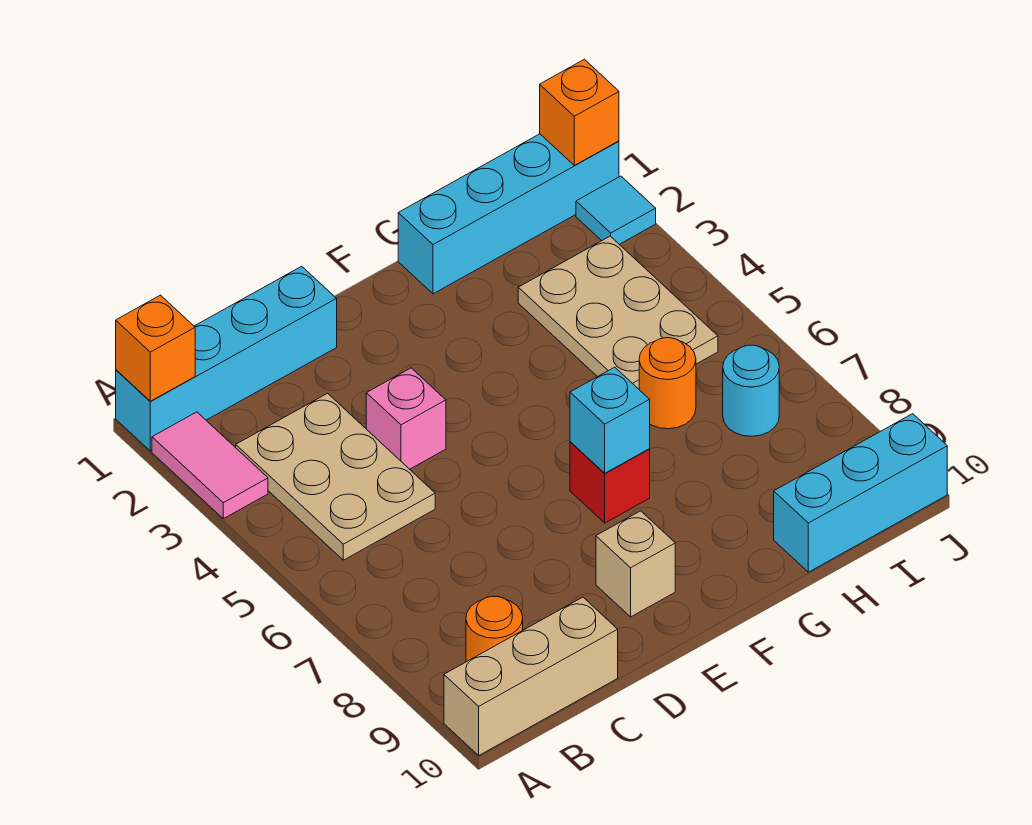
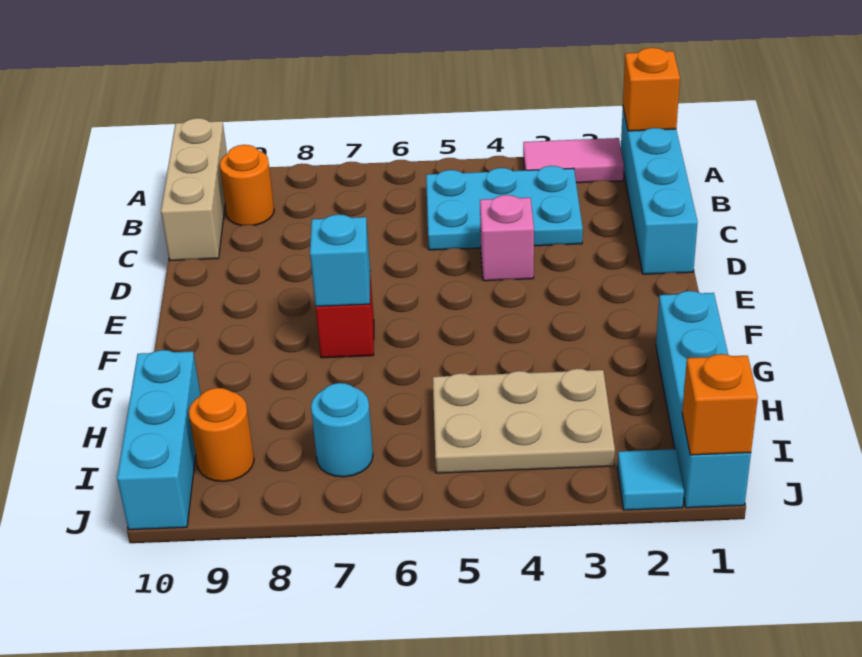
tan 2x3 plate [236,393,435,560] -> cyan 2x3 plate [426,166,583,250]
tan 1x1 brick [596,511,675,617] -> none
orange 1x1 round brick [639,338,696,429] -> orange 1x1 round brick moved to [189,388,254,482]

